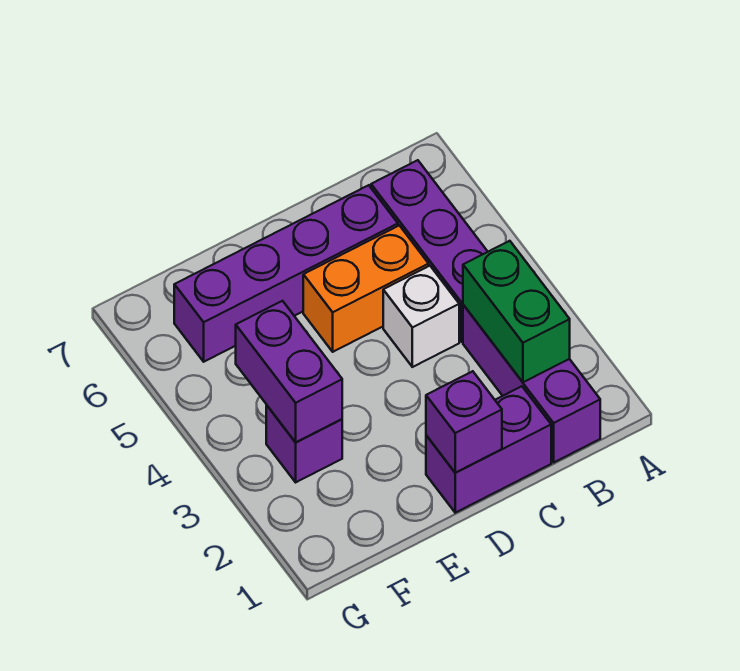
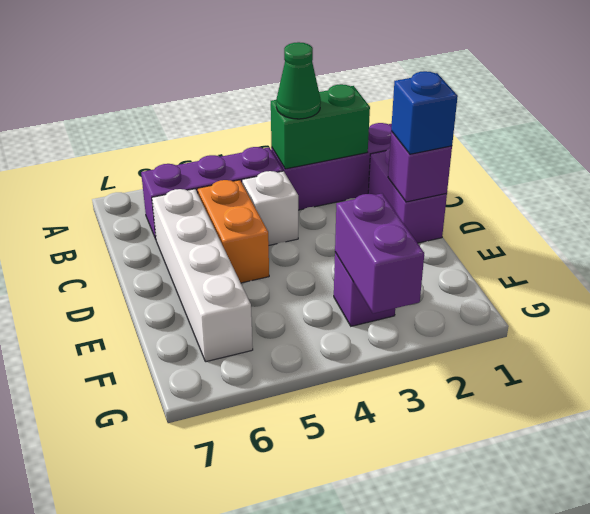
none -> green 1x1 cone [276,42,321,119]
purple 1x4 brick [174,185,398,362] -> white 1x4 brick [152,189,253,362]
none -> blue 1x1 brick [391,71,458,154]
purple 1x2 brick [236,301,342,442] -> purple 1x2 brick turned to [335,194,424,313]

